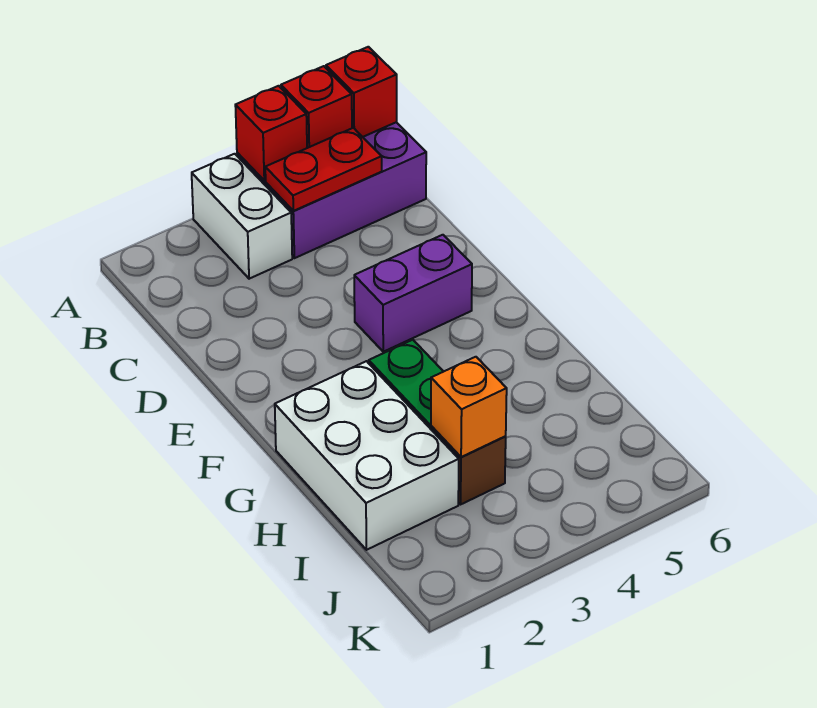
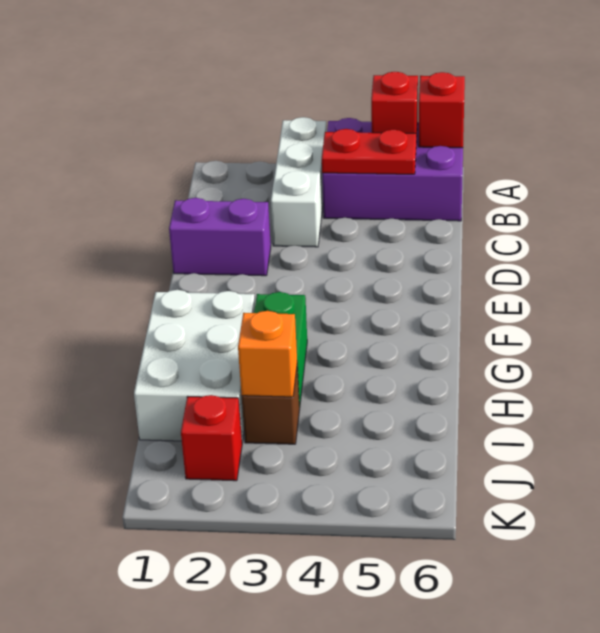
white 1x2 brick [192,154,292,279] -> white 1x3 brick [271,117,326,247]
red 1x1 brick [235,86,307,180] -> red 1x1 brick moved to [181,395,242,481]
purple 1x2 brick [354,235,472,352] -> purple 1x2 brick moved to [169,198,271,276]

